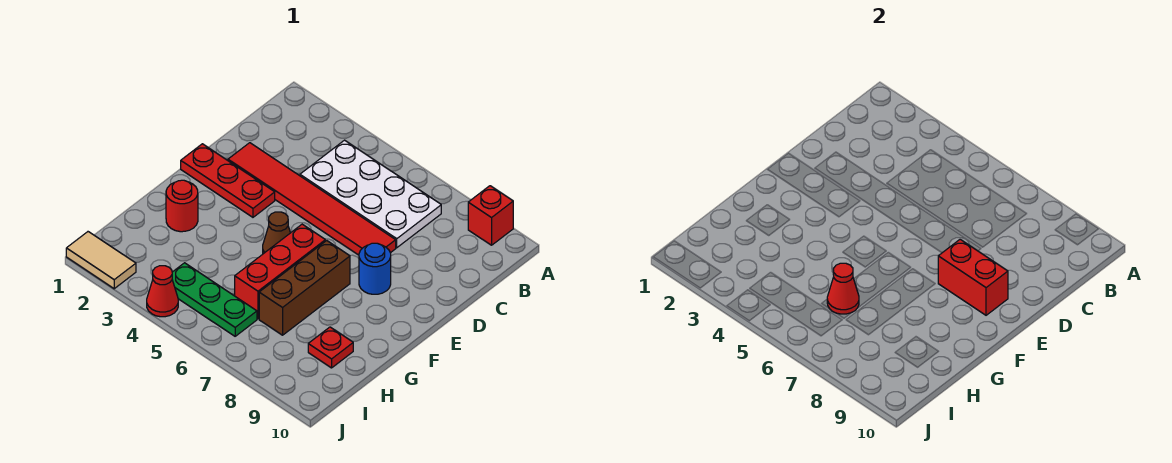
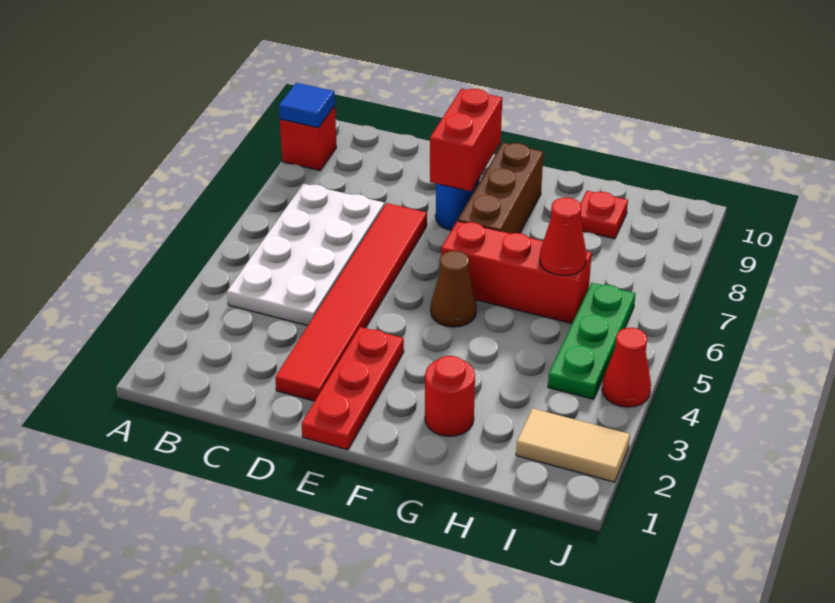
none -> blue 1x1 tile [279,83,335,128]
brown 1x3 brick [259,241,350,335] -> brown 1x3 brick turned to [458,143,543,234]
tan 1x2 tile [66,232,136,289] -> tan 1x2 tile turned to [516,408,630,482]

